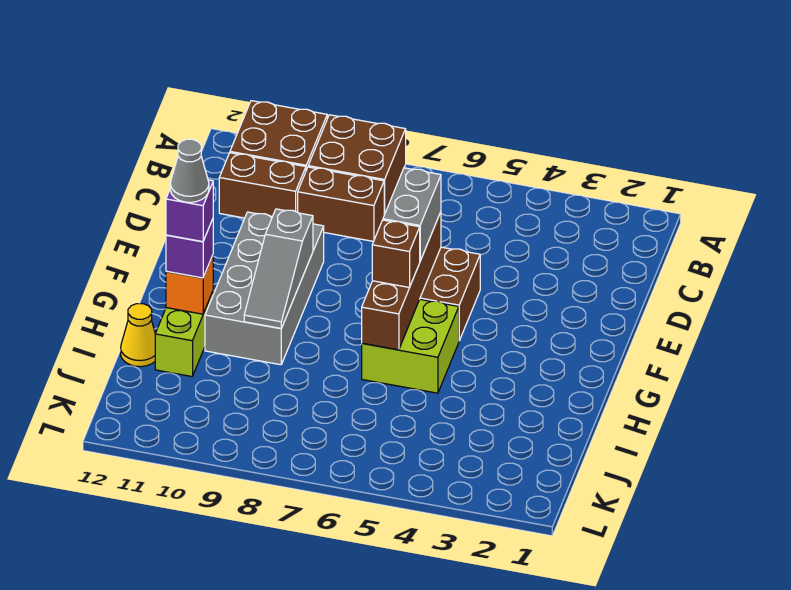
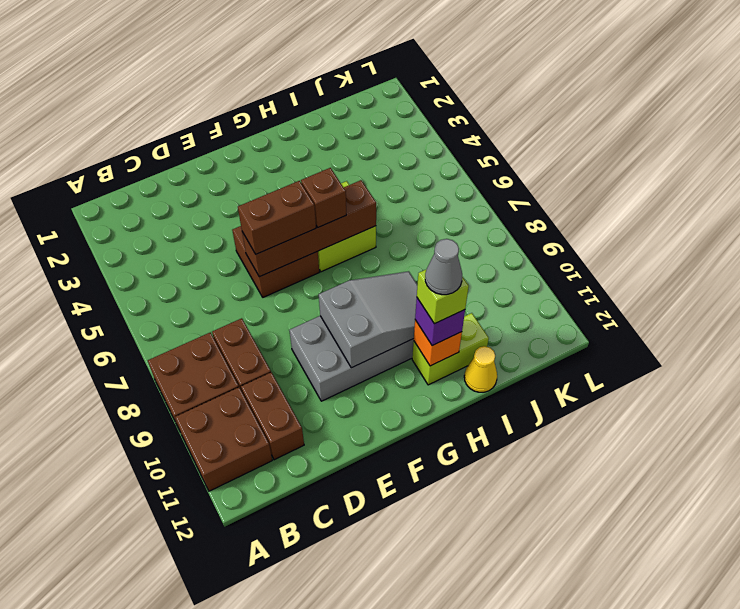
grey 1x2 brick [383,168,441,261] -> brown 1x2 brick [238,181,316,254]
grey 1x3 slope [244,209,313,328] -> grey 2x3 slope [319,271,418,368]
purple 1x1 brick [166,180,213,242] -> lime 1x1 brick [417,270,469,324]

